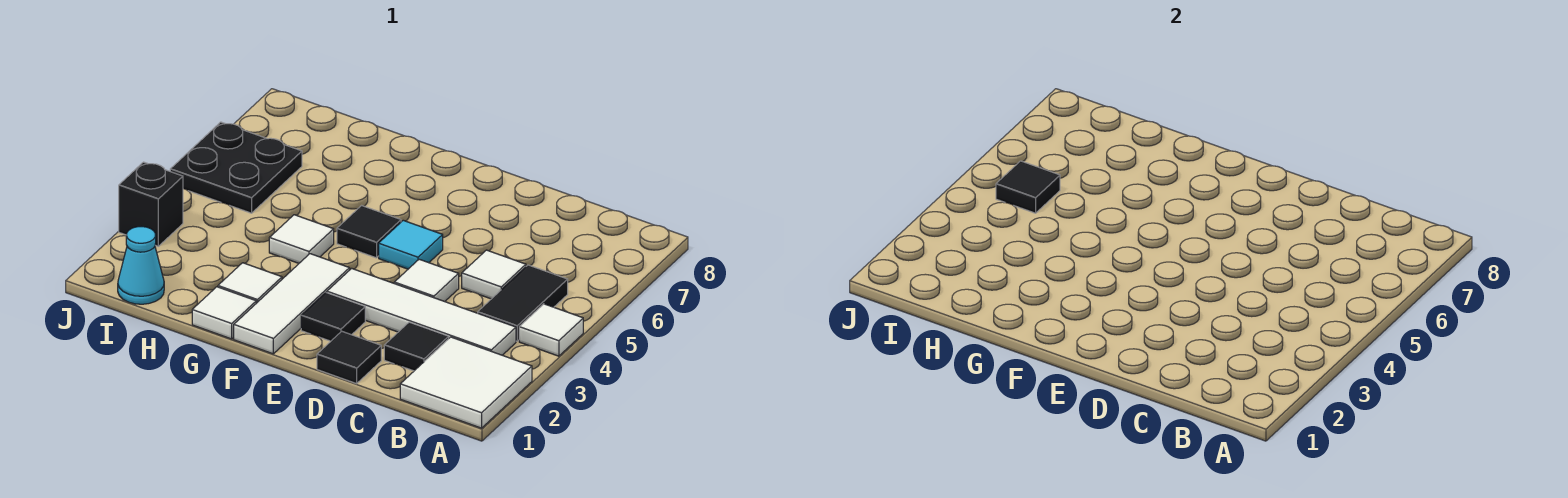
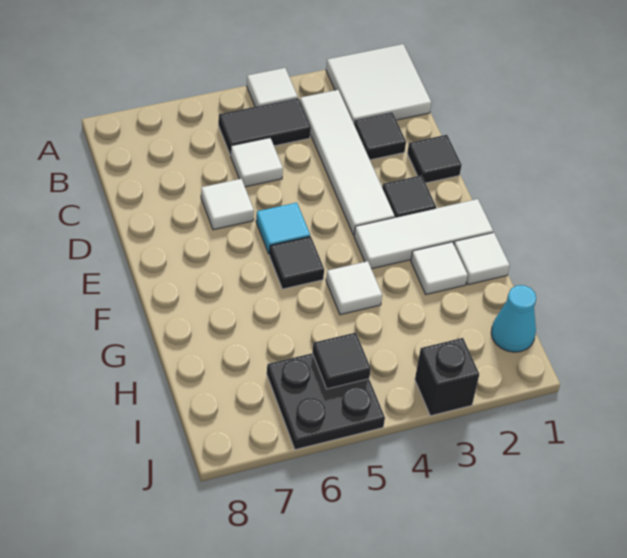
white 1x1 tile [394,259,459,302] -> white 1x1 tile moved to [201,179,254,230]

